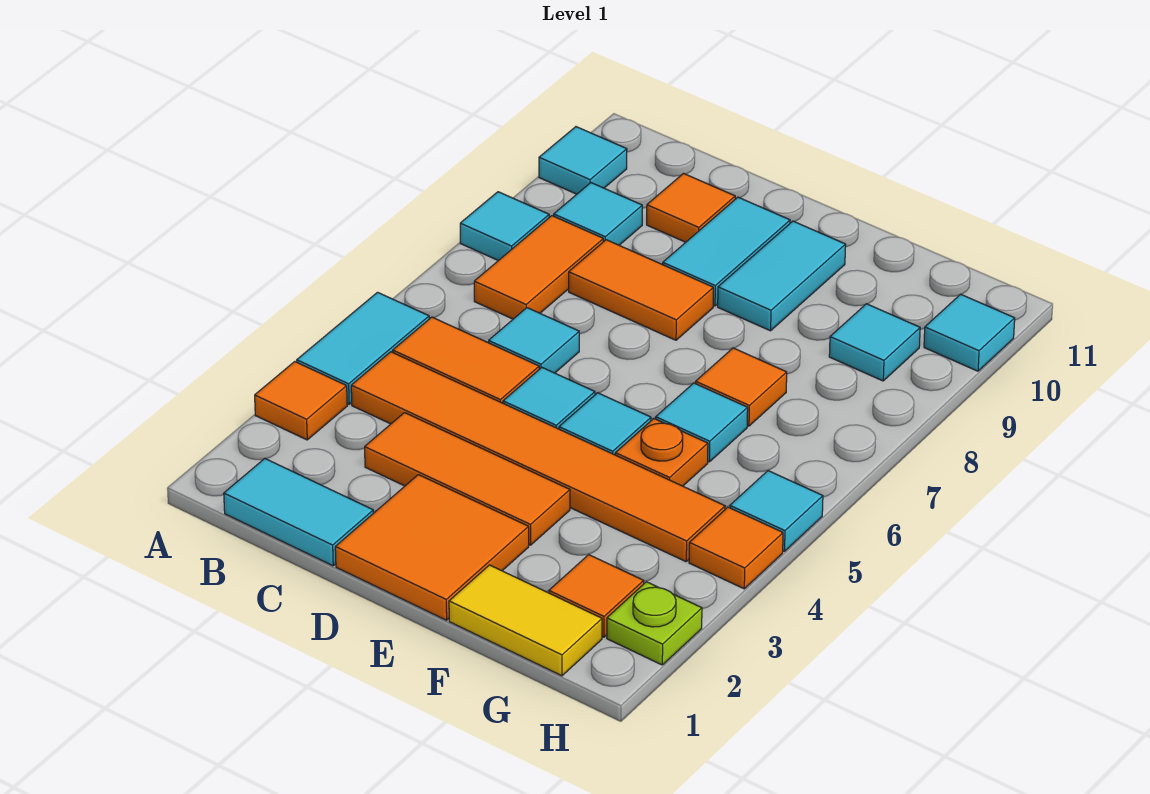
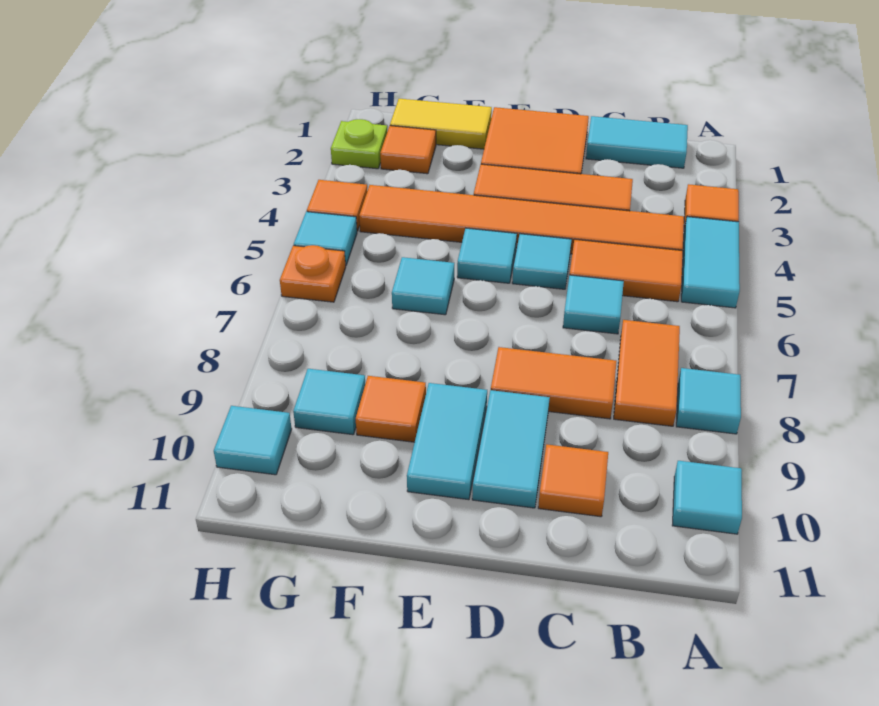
cyan 1x1 tile [554,183,642,245] -> none
orange 1x1 plate [615,419,708,486] -> orange 1x1 plate moved to [280,245,346,302]
orange 1x1 tile [696,348,787,426] -> orange 1x1 tile moved to [356,376,426,442]

